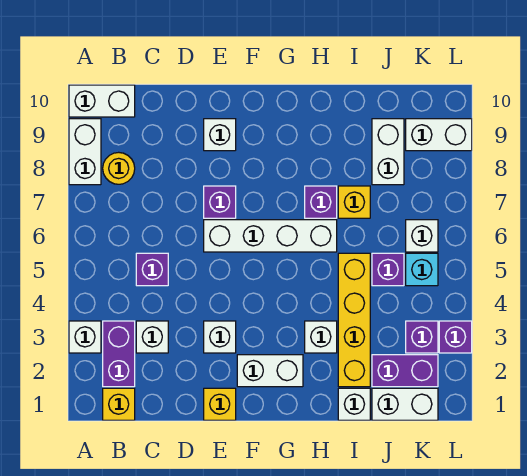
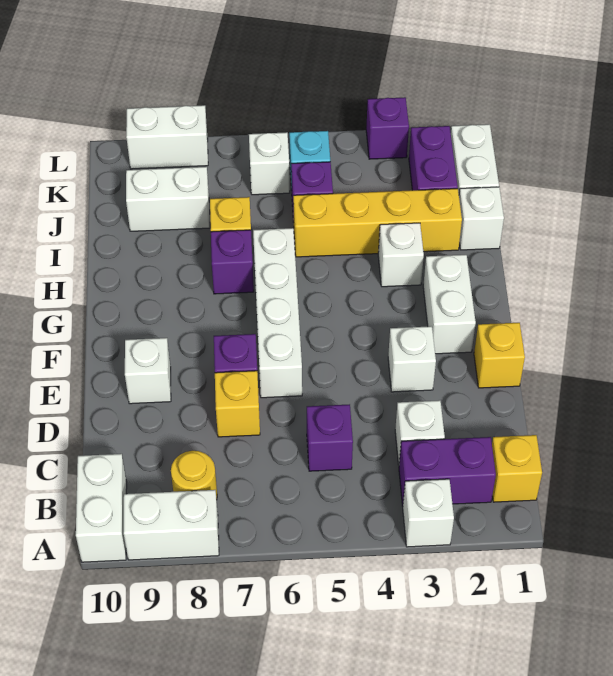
none -> yellow 1x1 brick [215,371,260,437]
purple 1x1 brick [406,321,438,353] -> none
white 1x2 brick [406,119,472,151] -> white 1x2 brick turned to [126,105,208,169]

